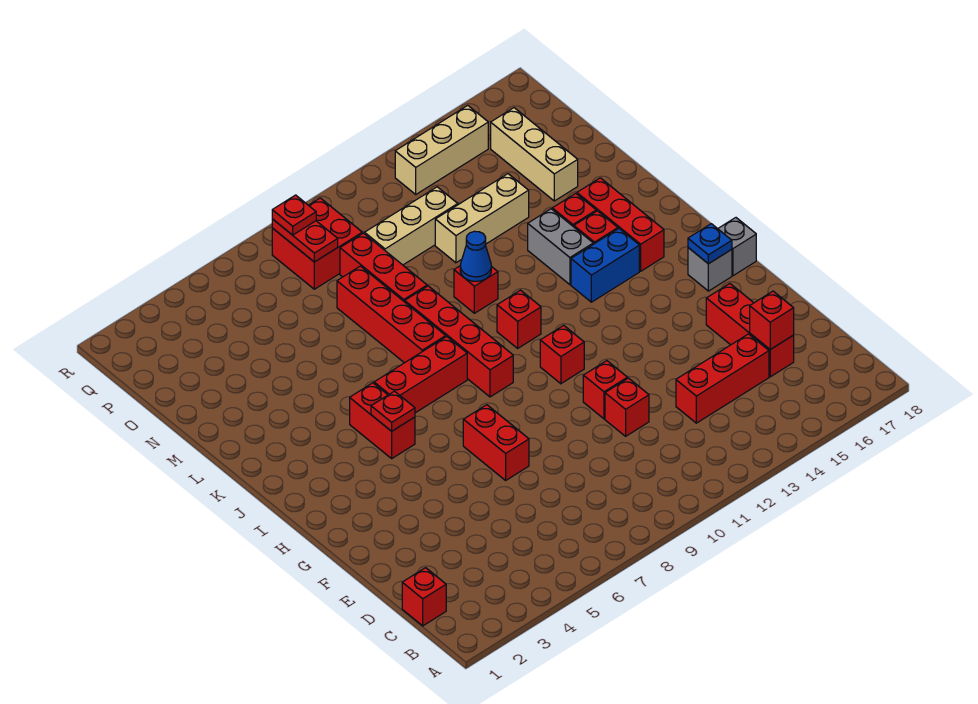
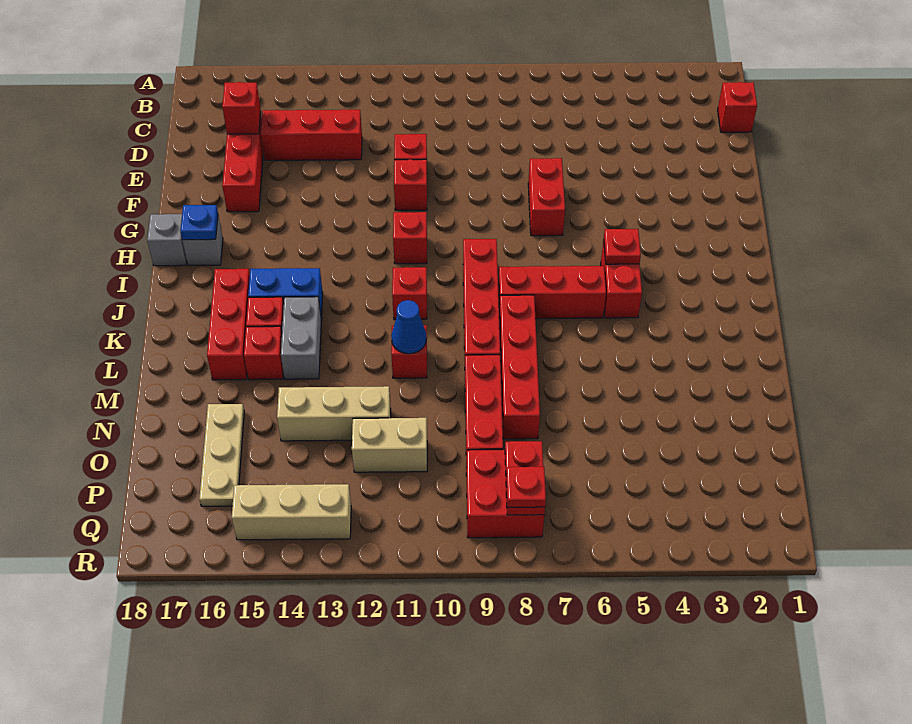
tan 1x3 brick [491,108,578,201] -> tan 1x3 plate [199,404,244,506]
tan 1x3 brick [365,187,458,265] -> tan 1x2 brick [352,418,427,472]

